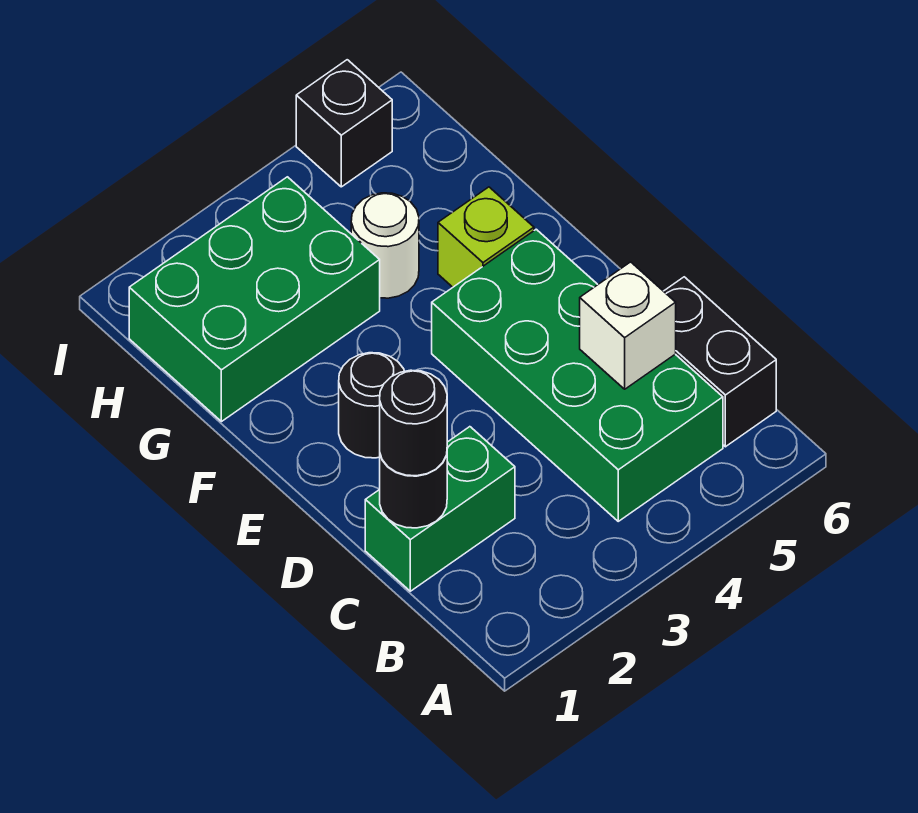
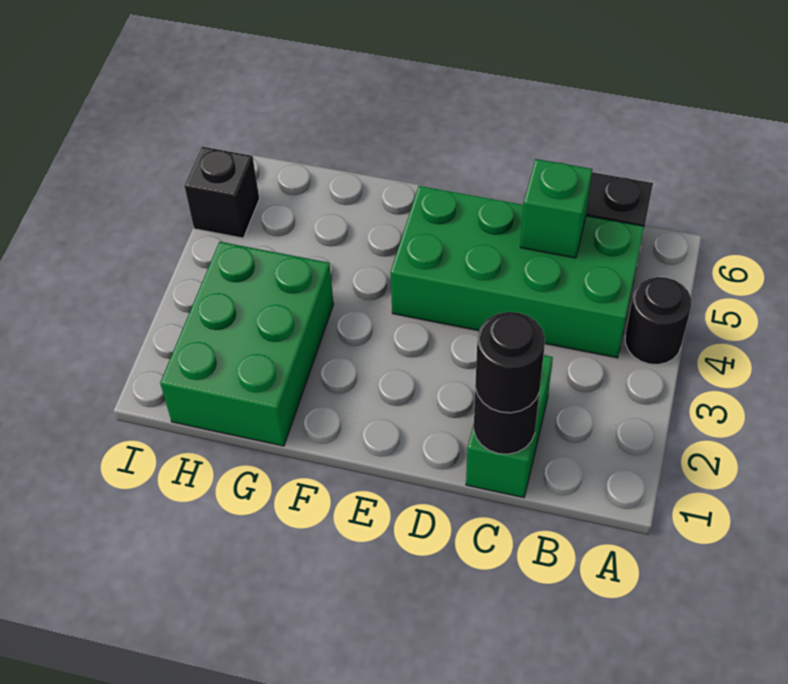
white 1x1 brick [580,262,676,389] -> green 1x1 brick [520,159,592,258]
black 1x1 round brick [339,353,405,458] -> black 1x1 round brick moved to [625,277,691,365]
lime 1x1 brick [438,187,534,287] -> none
white 1x1 round brick [351,193,419,298] -> none

